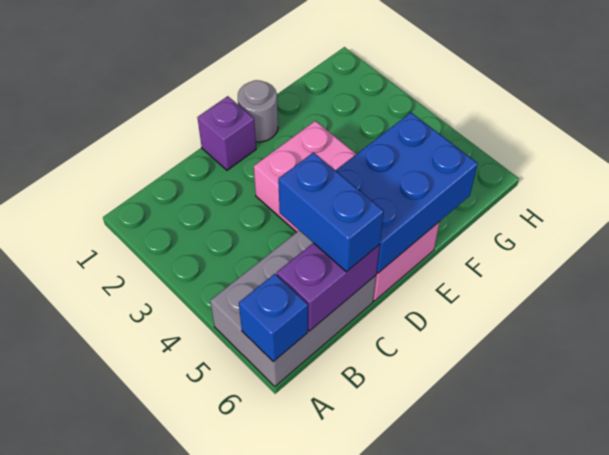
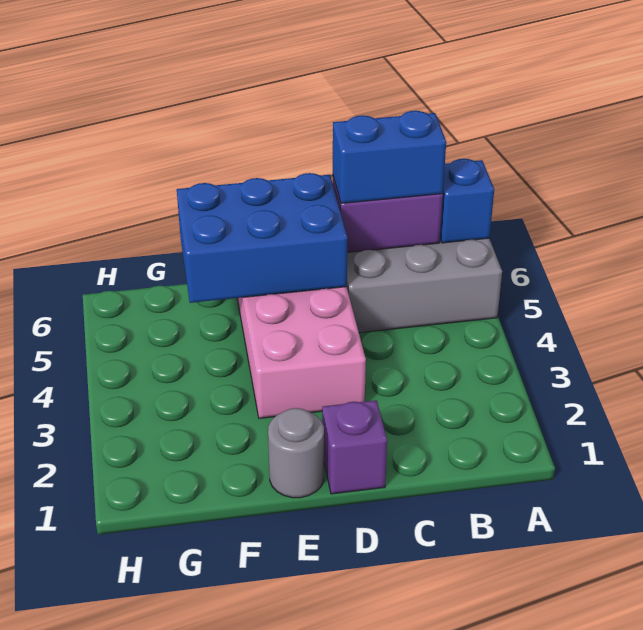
blue 1x2 brick [278,152,384,272] -> blue 1x2 brick turned to [333,111,446,203]

